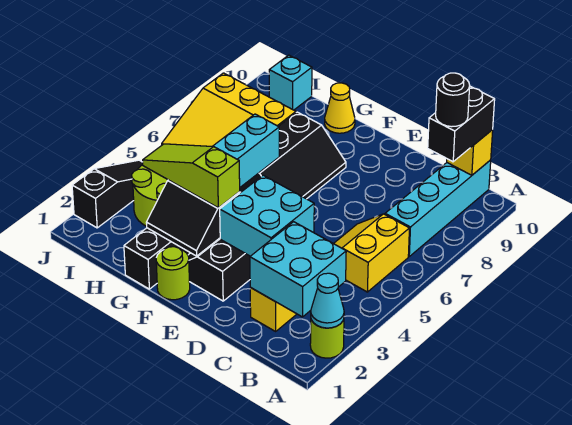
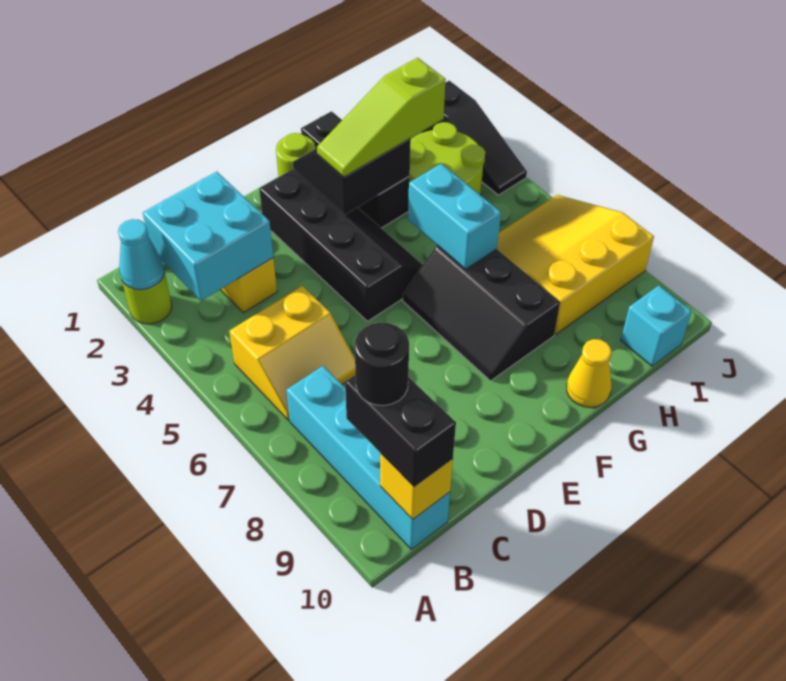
yellow 2x2 slope [334,214,410,292] -> yellow 2x2 slope turned to [229,286,355,420]
cyan 2x2 brick [220,175,314,256] -> none
lime 1x3 slope [143,144,240,208] -> lime 1x3 slope turned to [317,58,446,177]

